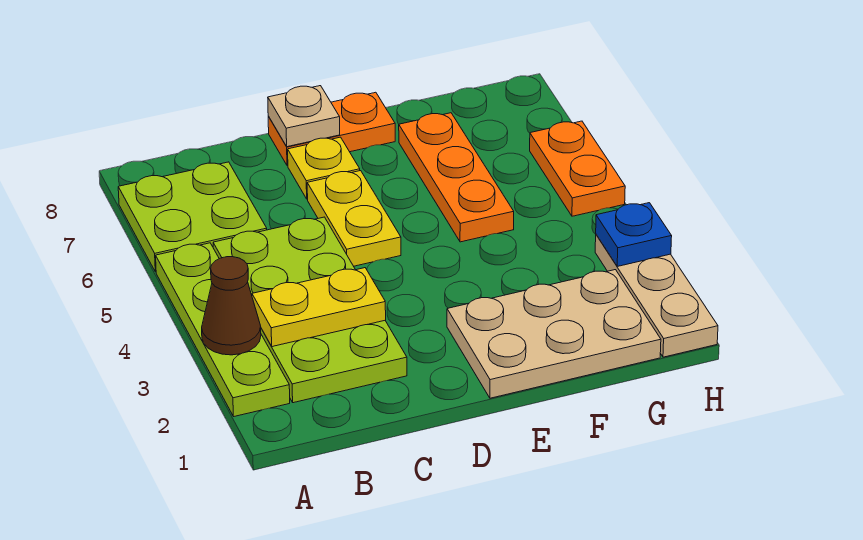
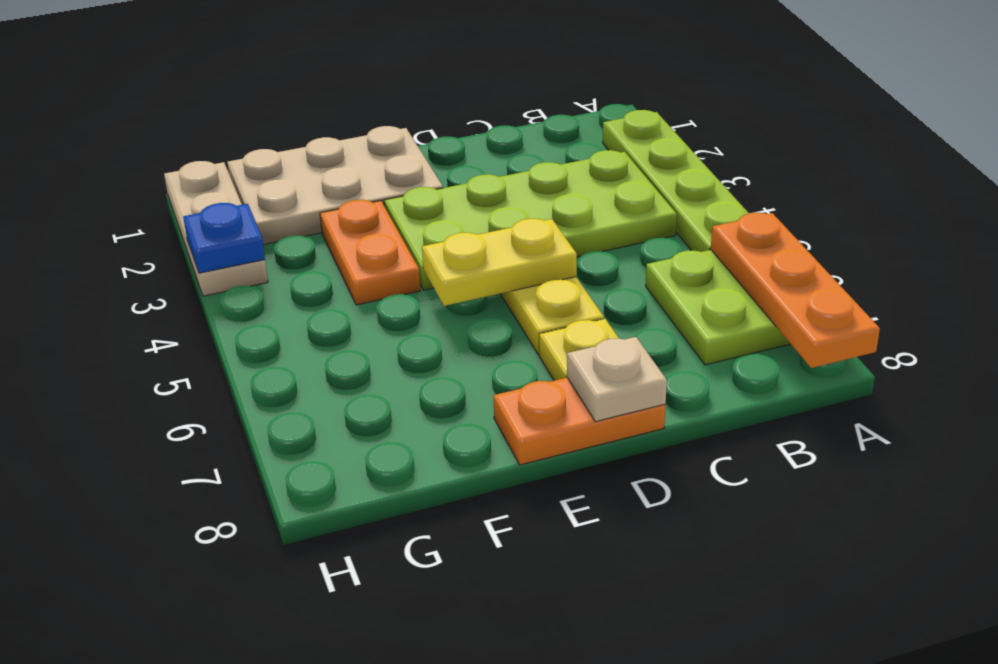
brown 1x1 cone [202,257,261,355] -> none
lime 2x4 plate [213,217,407,403] -> lime 2x4 plate turned to [384,150,677,290]
yellow 1x2 plate [252,268,386,347] -> yellow 1x2 plate moved to [422,219,577,306]
orange 1x3 plate [399,113,514,242] -> orange 1x3 plate moved to [711,213,880,368]
orange 1x2 plate [530,121,625,216] -> orange 1x2 plate moved to [320,200,420,305]

